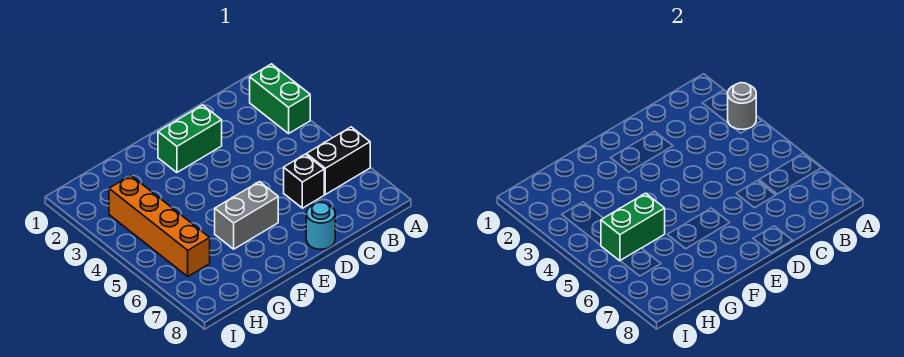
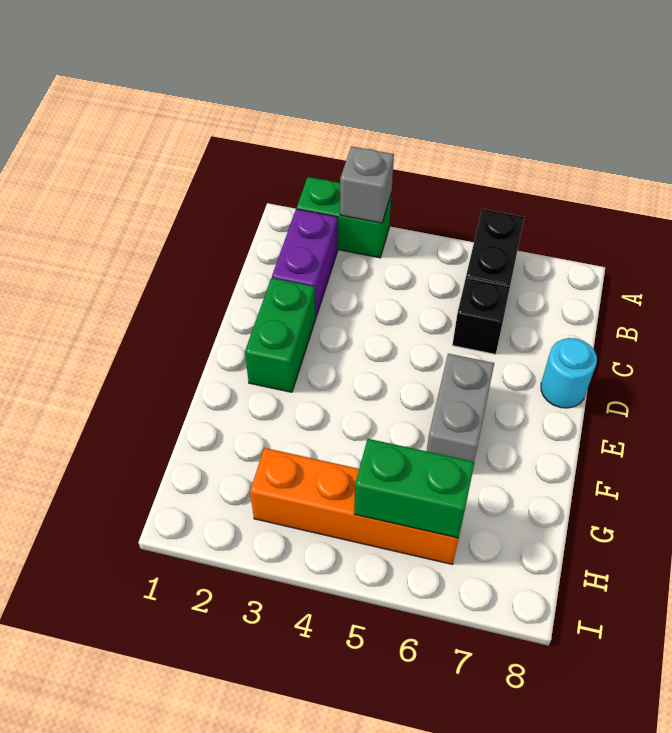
grey 1x1 round brick [728,83,756,129] -> grey 1x1 brick [340,146,394,223]
none -> purple 1x2 brick [272,209,338,317]
green 1x2 brick [601,193,665,261] -> green 1x2 brick turned to [354,439,475,538]

